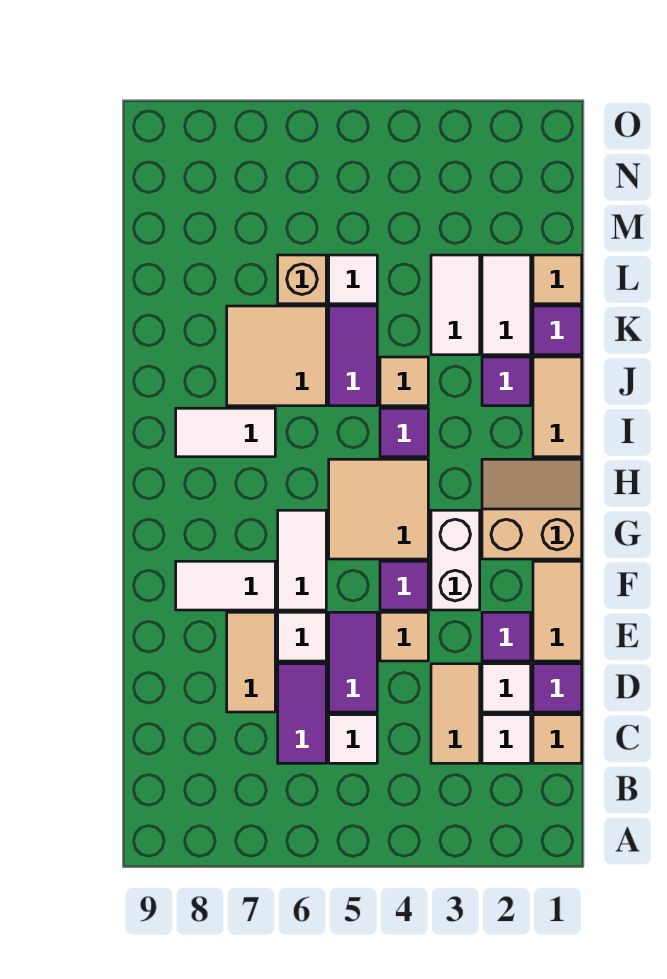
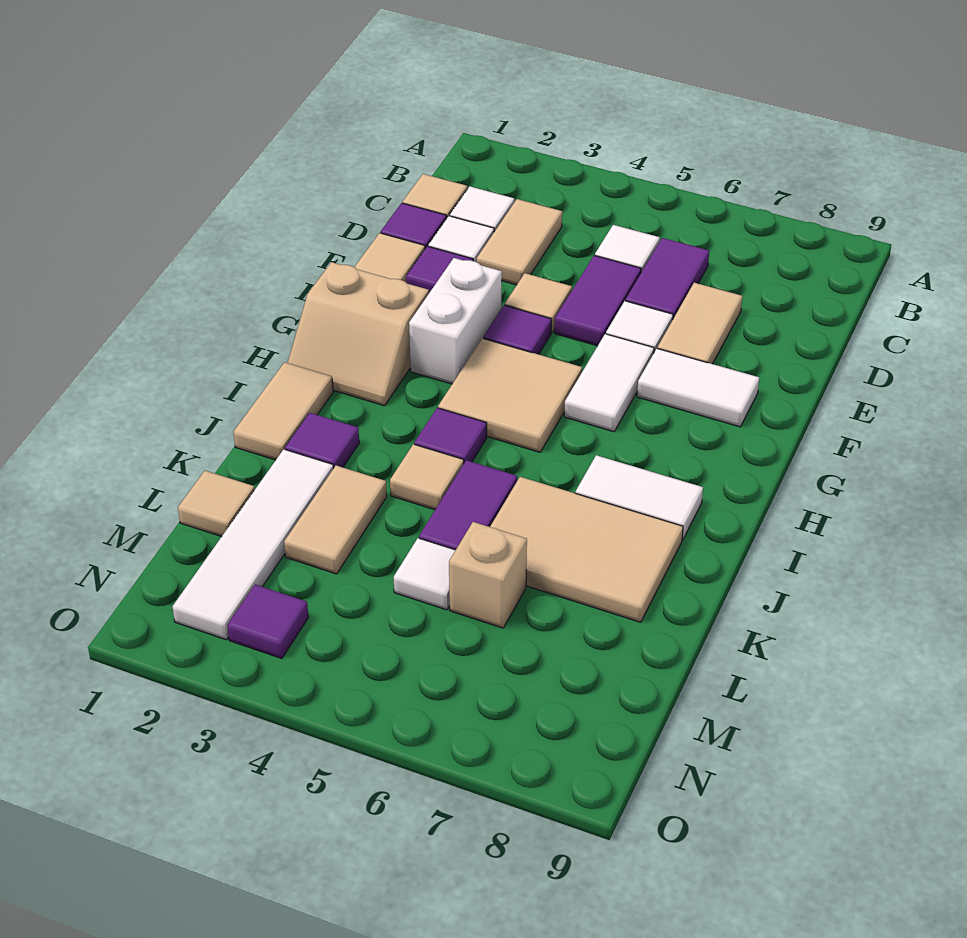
tan 2x2 tile [227,306,326,406] -> tan 2x3 tile [490,477,683,622]
purple 1x1 tile [533,306,582,355] -> purple 1x1 tile moved to [227,585,309,658]
white 1x2 tile [482,255,531,355] -> white 1x4 tile [172,449,333,640]
white 1x2 tile [431,255,480,355] -> tan 1x2 tile [284,466,387,574]

